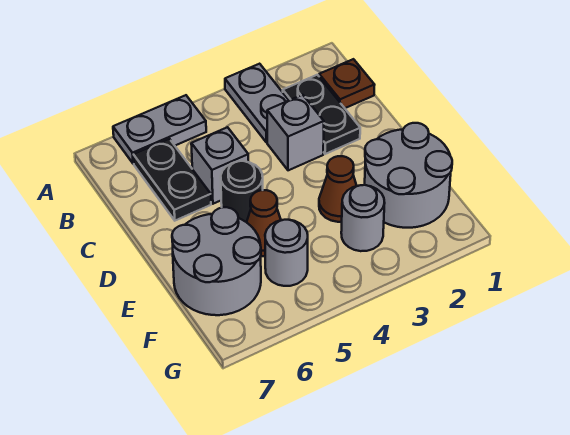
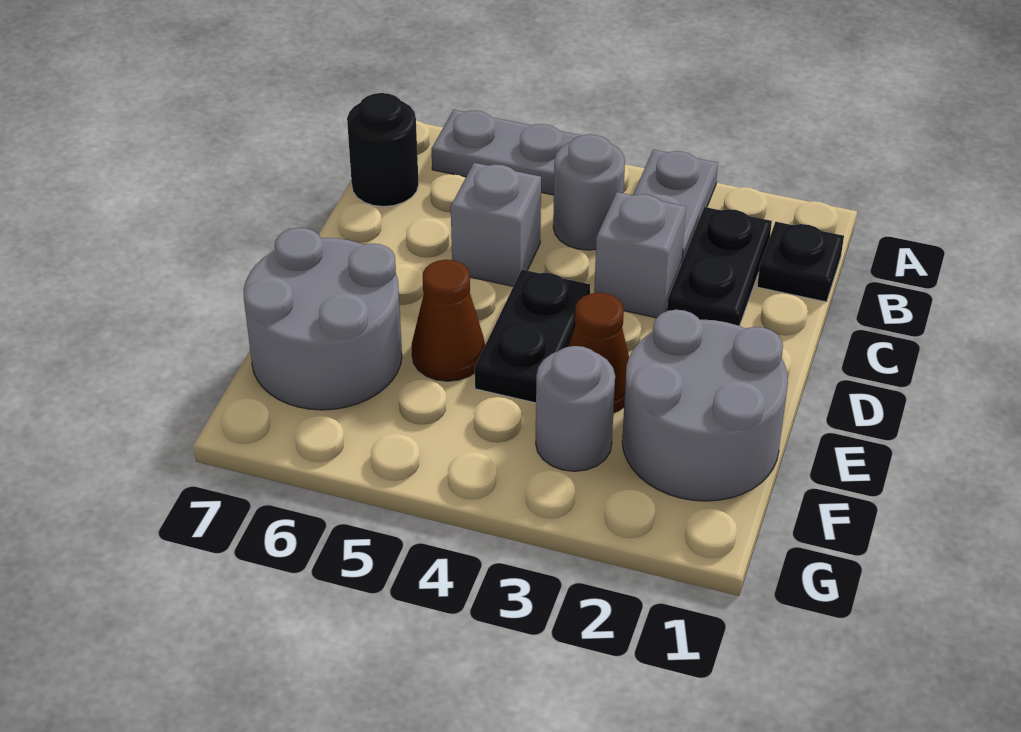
brown 1x1 plate [319,59,374,108] -> black 1x1 plate [757,222,844,302]
black 1x2 plate [133,139,211,221] -> black 1x2 plate moved to [475,270,590,403]
black 1x1 round brick [221,161,263,222] -> black 1x1 round brick moved to [347,93,419,207]
grey 1x1 round brick [265,220,308,286] -> grey 1x1 round brick moved to [553,134,625,250]

